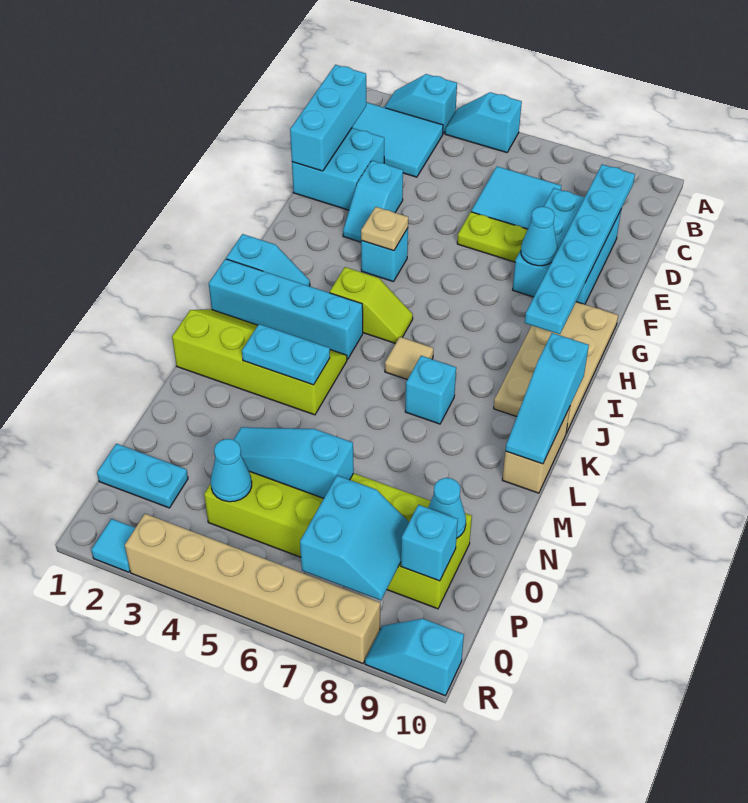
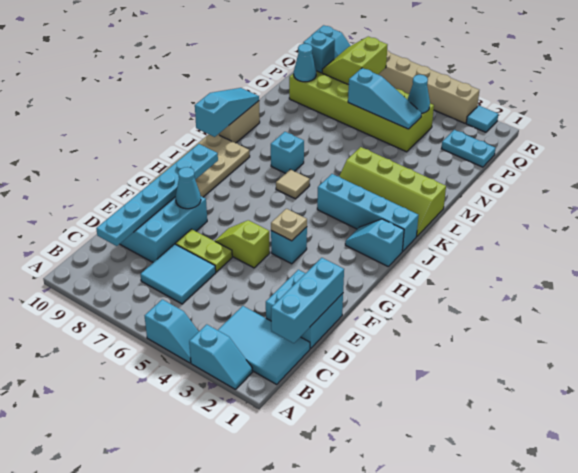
cyan 1x2 slope [343,161,403,242] -> none
lime 1x2 slope [330,267,413,344] -> lime 1x2 slope moved to [215,220,270,268]
cyan 1x2 plate [242,324,330,385] -> none
cyan 2x2 slope [300,476,409,600] -> lime 2x2 slope [322,37,387,85]

